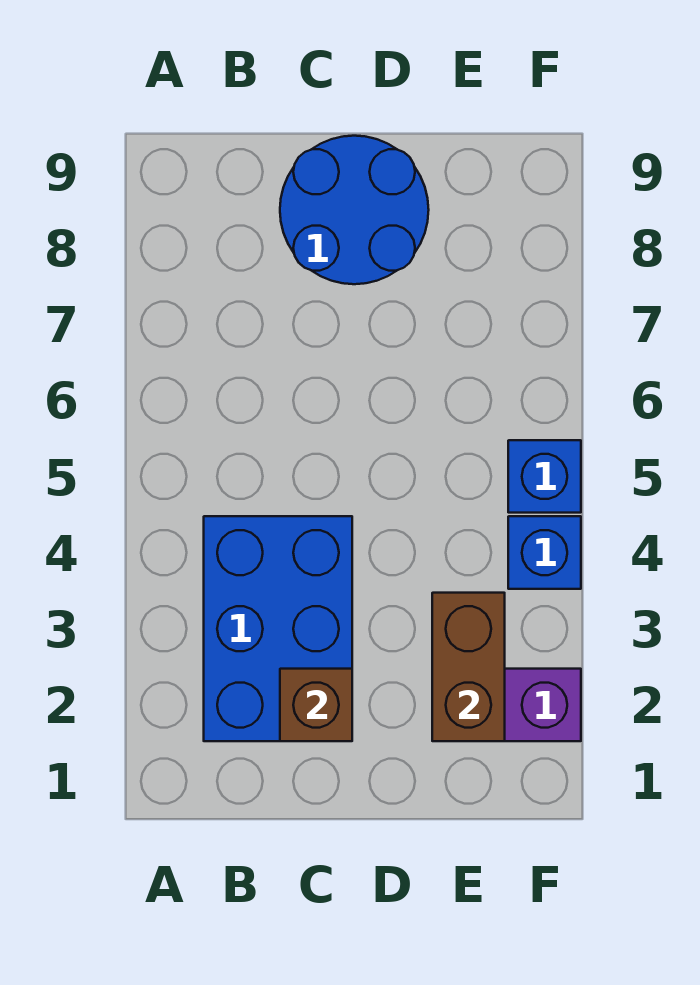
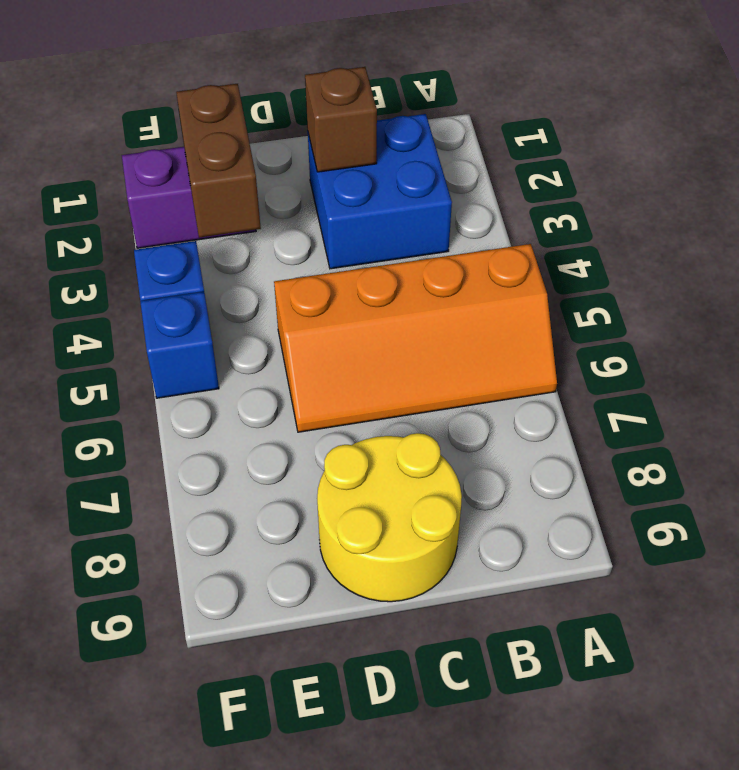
none -> orange 2x4 slope [274,244,557,432]
blue 2x3 brick [204,516,352,741] -> blue 2x2 brick [308,114,452,269]
blue 2x2 round brick [280,136,429,284] -> yellow 2x2 round brick [317,433,462,602]

